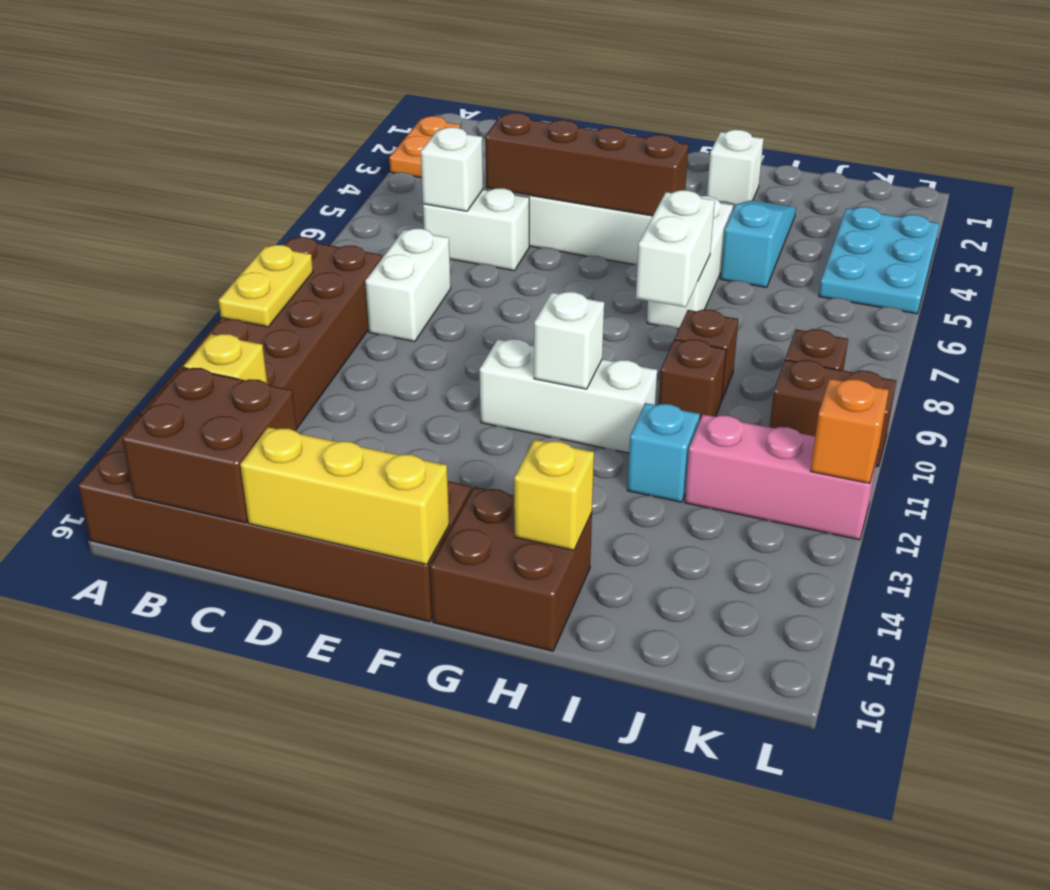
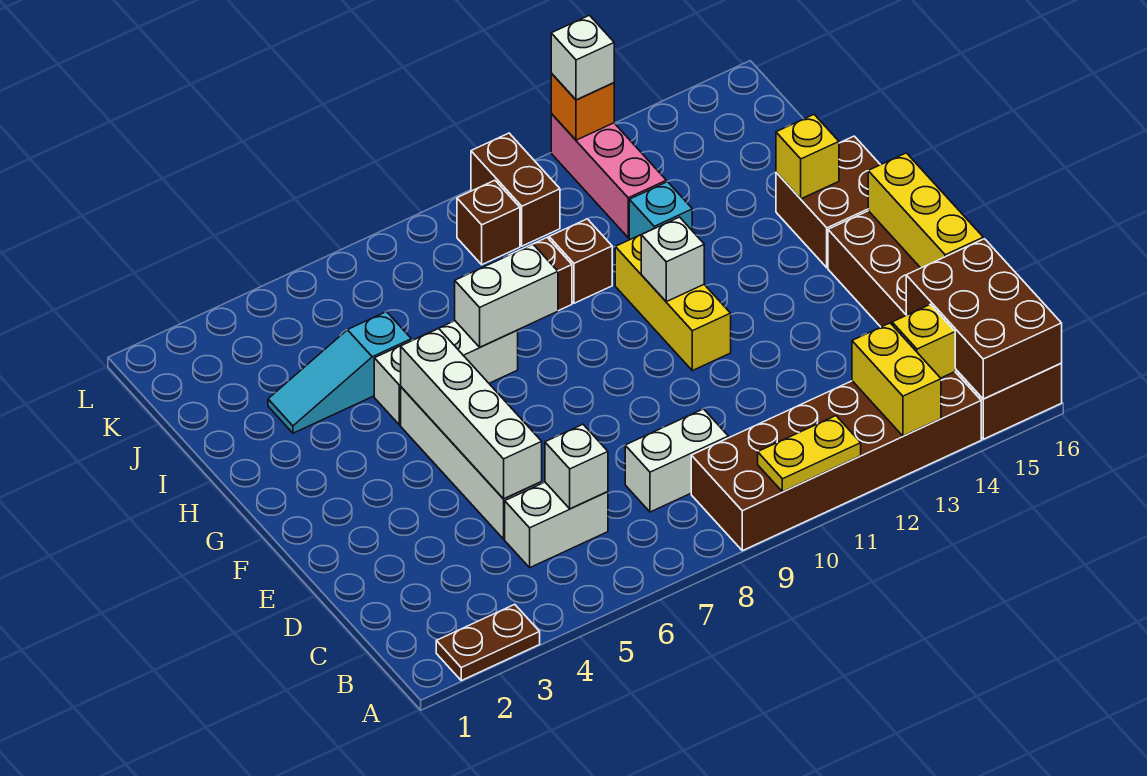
orange 1x2 plate [389,116,460,178] -> brown 1x2 plate [436,604,540,680]
none -> yellow 1x2 brick [852,323,941,436]
brown 2x2 brick [122,367,297,523] -> brown 2x3 brick [906,239,1062,399]
white 1x2 brick [423,188,529,271] -> white 1x2 brick turned to [505,482,608,567]
brown 1x4 brick [485,113,689,216] -> white 1x4 brick [401,329,542,499]
white 1x3 brick [480,339,657,453] -> yellow 1x3 brick [615,235,731,371]
white 1x1 brick [707,130,764,205] -> white 1x1 brick moved to [551,15,614,100]
cyan 2x3 plate [819,207,939,314] -> none

